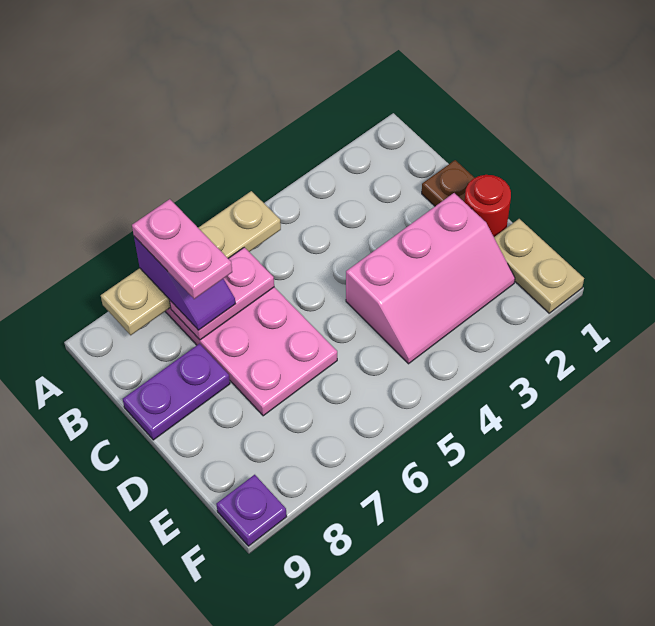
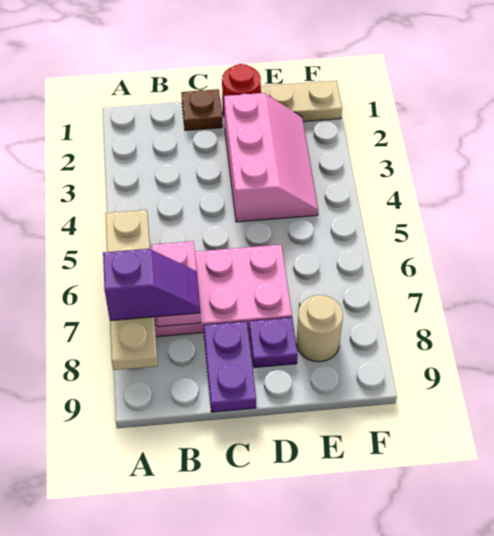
pink 1x2 plate [132,199,232,299] -> none
none -> tan 1x1 round brick [296,295,343,362]
purple 1x1 plate [216,475,287,546] -> purple 1x1 plate moved to [249,318,298,367]

